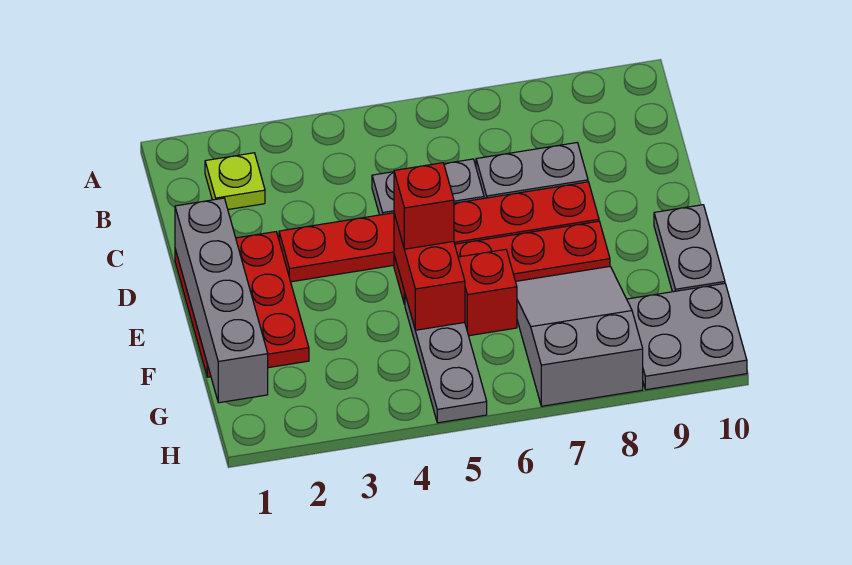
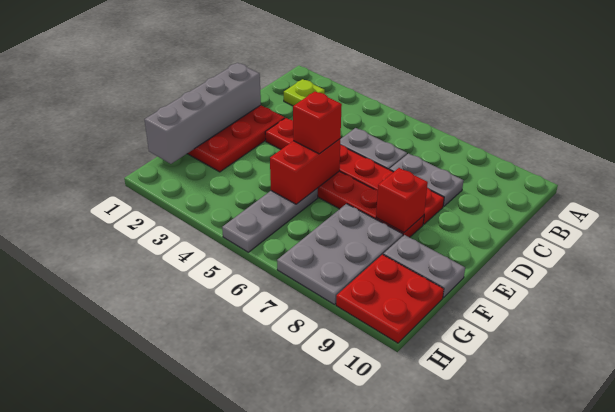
grey 1x2 plate [654,205,725,292] -> grey 1x2 plate turned to [383,235,465,298]
red 1x1 brick [458,249,517,336] -> red 1x1 brick moved to [376,168,428,233]
grey 2x3 slope [516,267,643,406] -> grey 2x3 plate [277,204,403,305]
grey 2x2 plate [627,283,747,390] -> red 2x2 plate [336,255,444,343]

